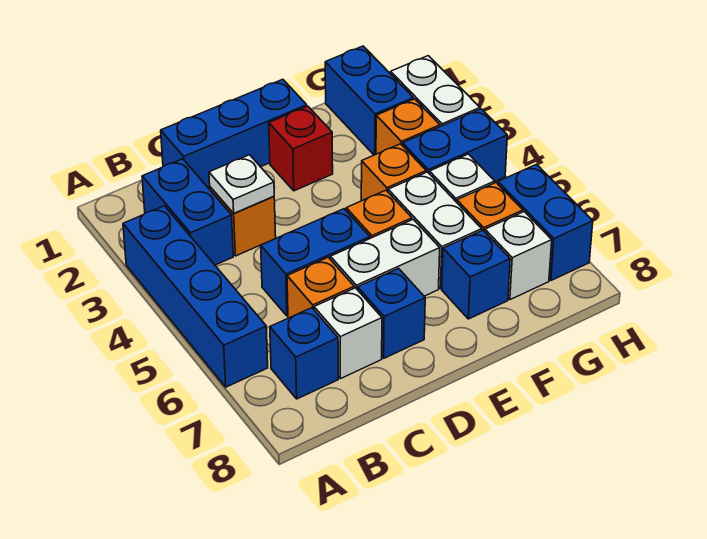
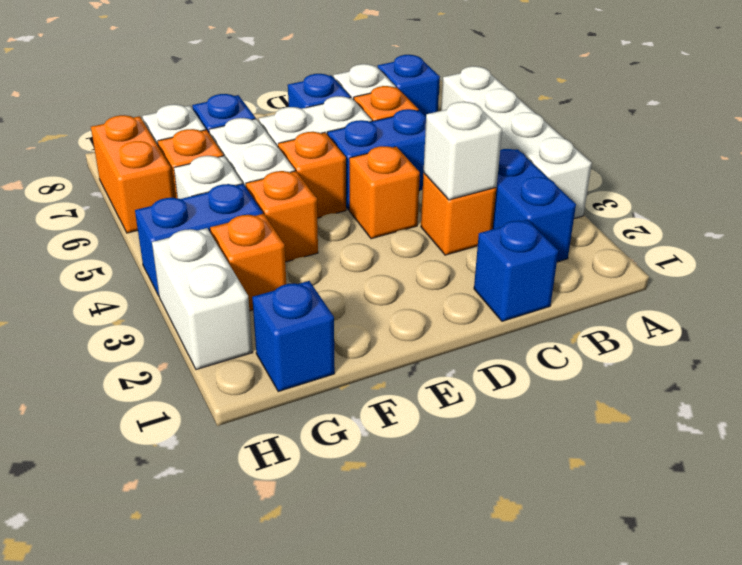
blue 1x4 brick [123,206,268,387] -> white 1x4 brick [441,66,592,219]
blue 1x3 brick [161,79,307,189] -> blue 1x1 brick [474,220,558,321]
white 1x1 plate [209,155,274,213] -> white 1x1 brick [424,102,502,200]
none -> orange 1x1 brick [349,146,420,239]
red 1x1 brick [269,106,333,191] -> none
blue 1x2 brick [325,46,413,155] -> blue 1x1 brick [252,281,335,391]
blue 1x2 brick [498,164,593,280] -> orange 1x2 brick [91,115,174,233]

